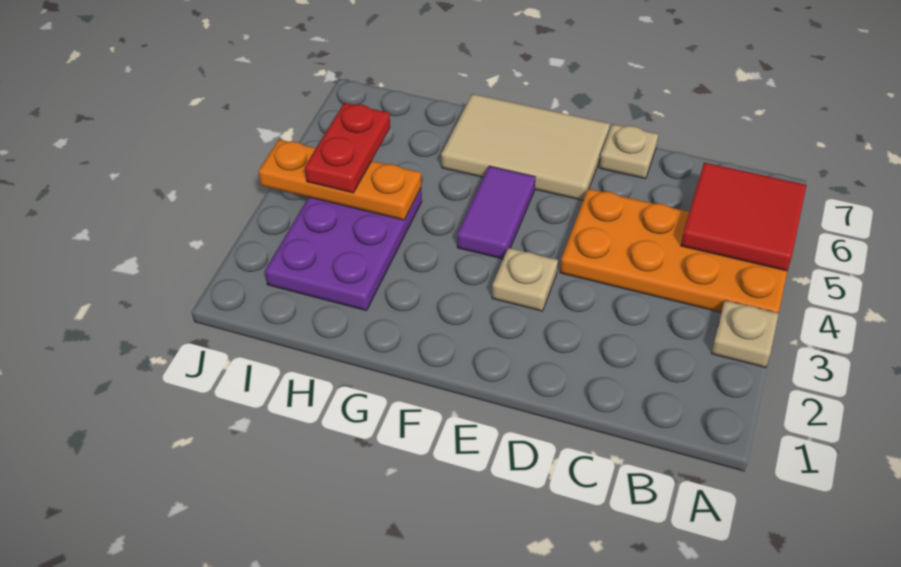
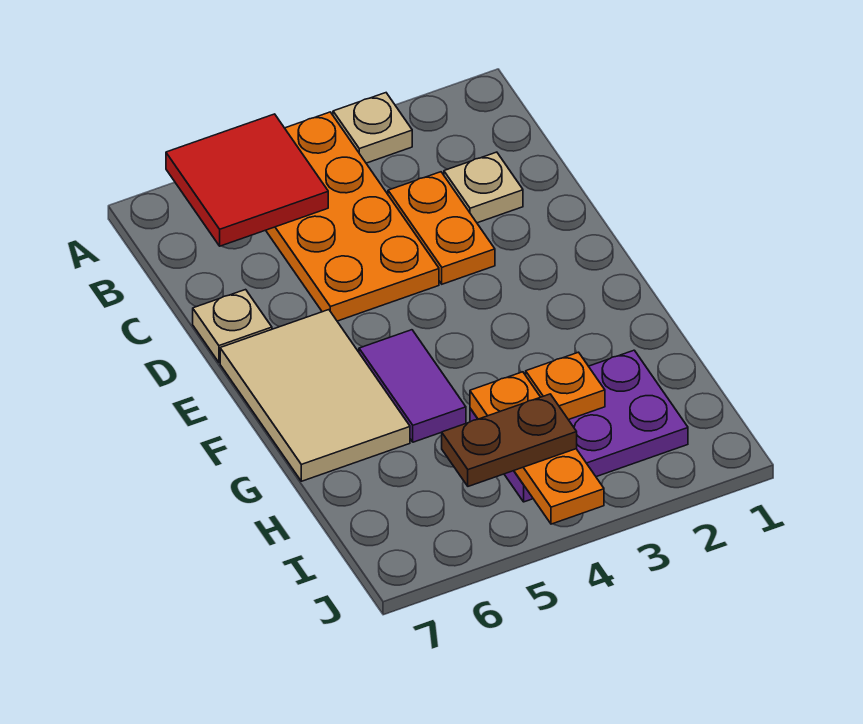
none -> orange 1x2 plate [388,172,495,284]
tan 1x1 plate [492,248,558,311] -> tan 1x1 plate moved to [444,152,523,223]
purple 1x2 tile [457,166,535,259] -> purple 1x2 tile turned to [359,330,466,442]
none -> orange 1x1 plate [526,352,605,420]
red 1x2 plate [305,103,390,193] -> brown 1x2 plate [442,394,577,486]

